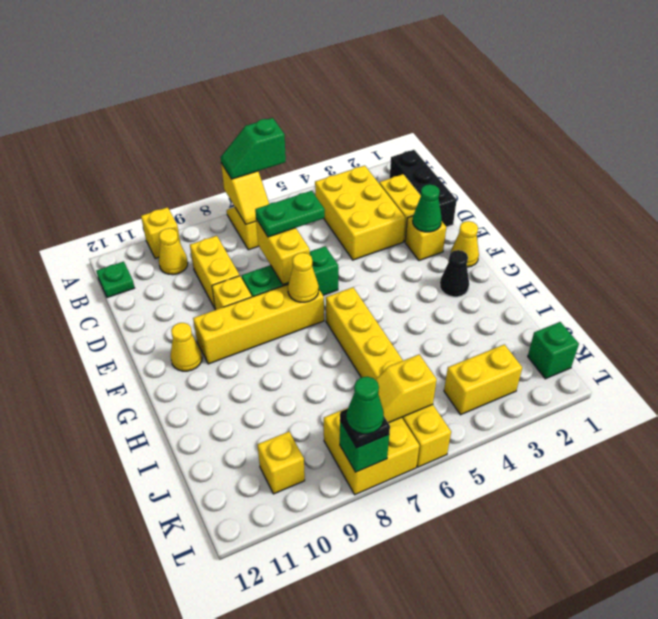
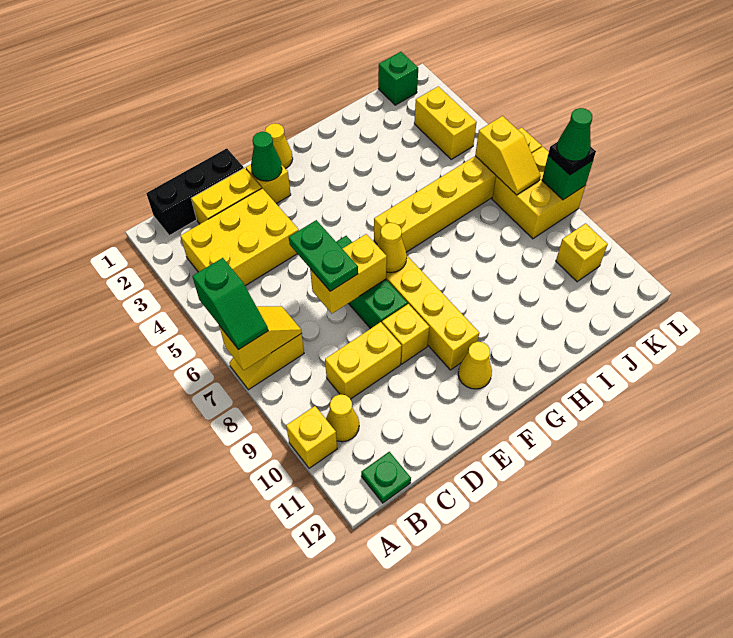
black 1x1 cone [440,250,469,297] -> none

